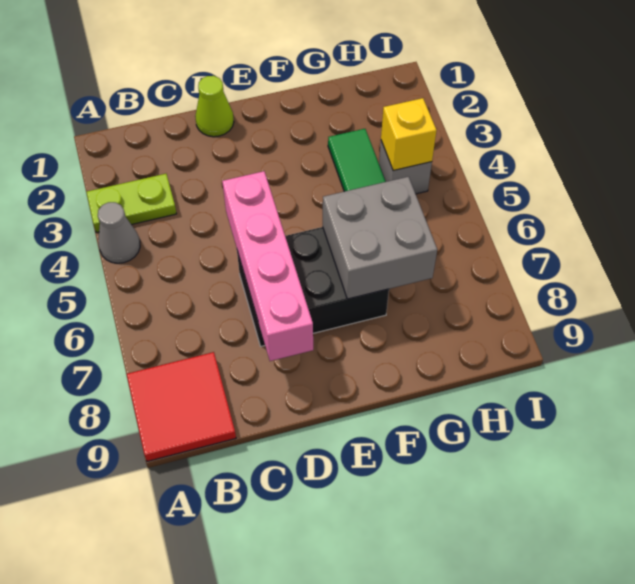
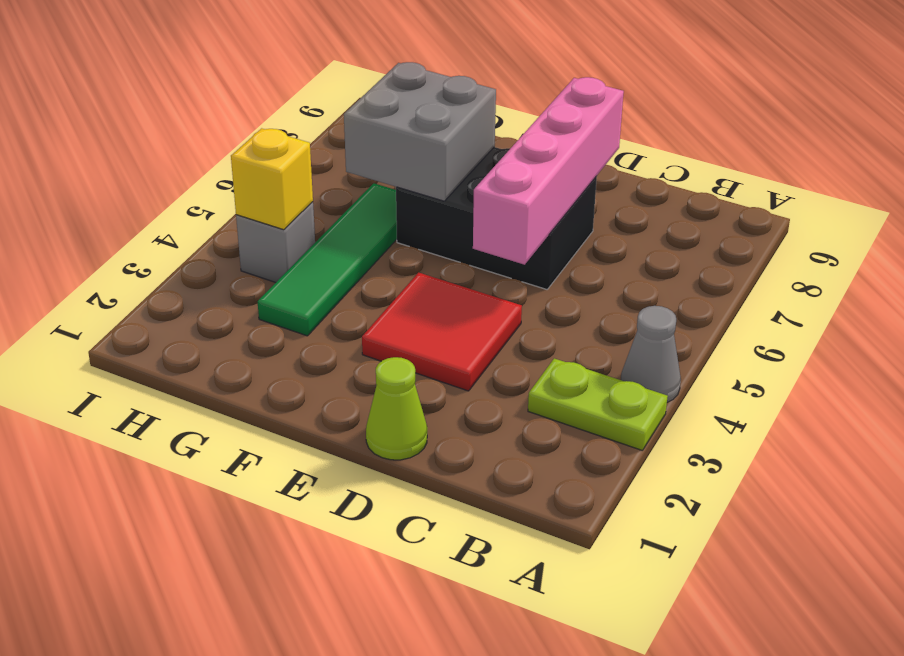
red 2x2 tile [127,352,236,462] -> red 2x2 tile moved to [362,273,522,391]

